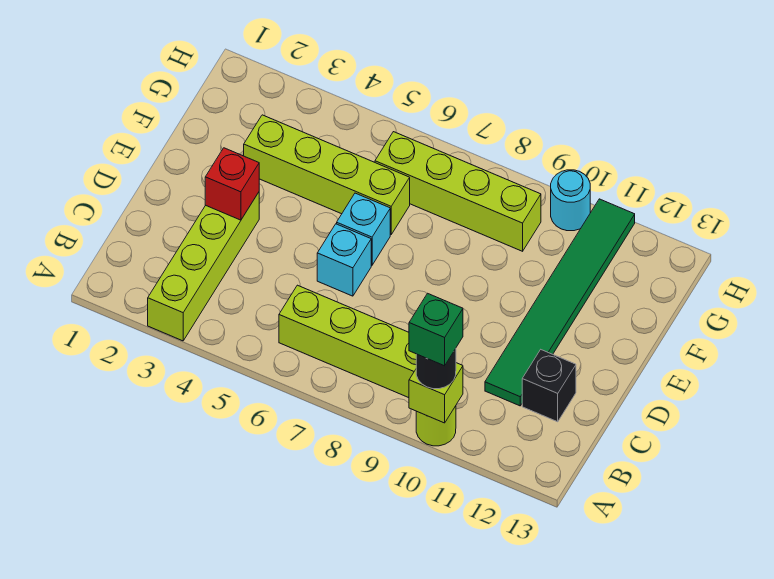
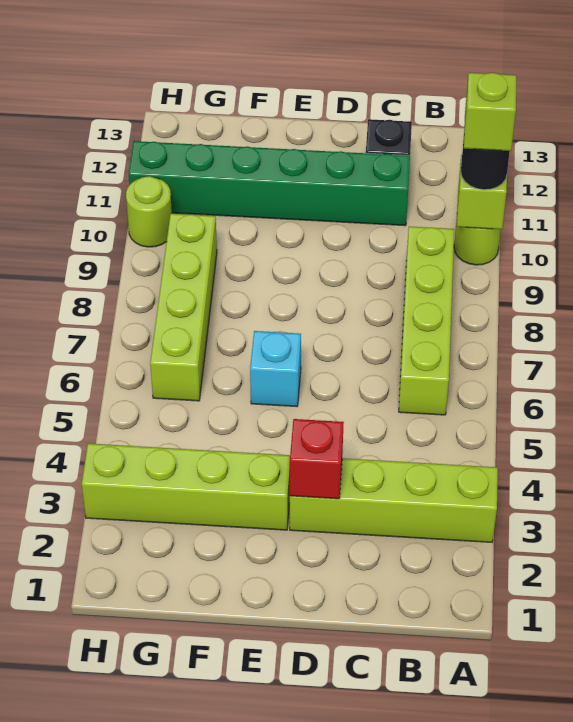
green 1x1 brick [409,293,463,366] -> lime 1x1 brick [464,73,516,151]
green 1x6 tile [485,199,635,406] -> green 1x6 brick [129,141,410,226]
cyan 1x1 brick [317,224,371,296] -> none
lime 1x4 brick [244,115,410,235] -> lime 1x4 brick turned to [82,443,290,530]
cyan 1x1 round brick [551,170,590,231] -> lime 1x1 round brick [126,176,172,247]

